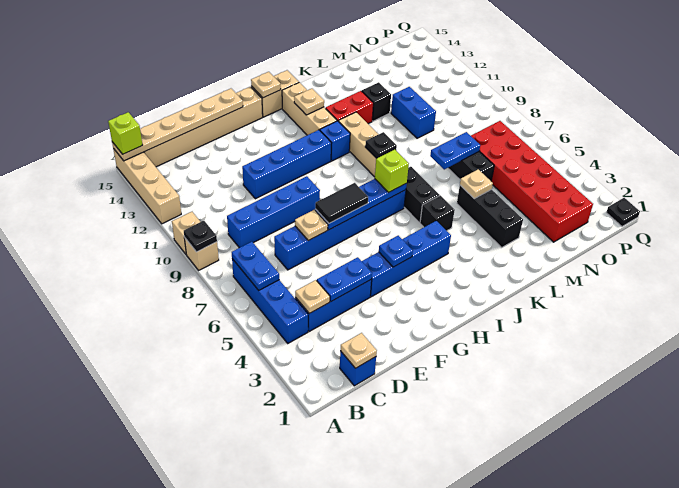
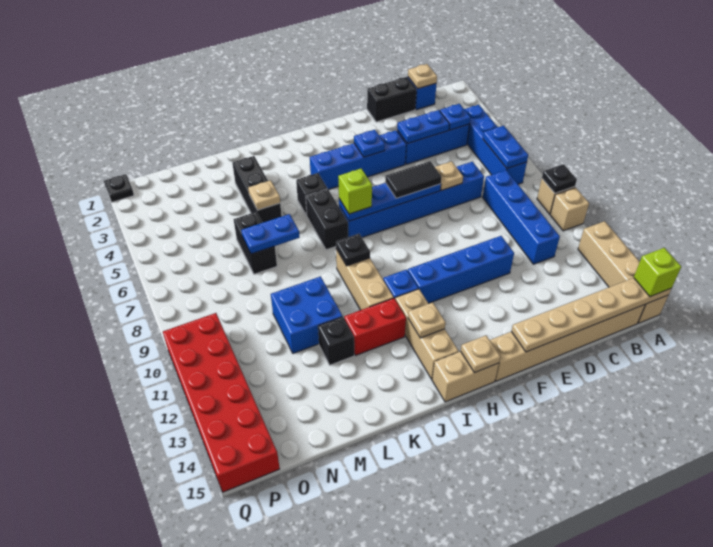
tan 1x1 plate [295,280,330,314] -> blue 1x1 plate [440,104,470,130]
blue 1x4 brick [227,176,320,248] -> blue 1x4 brick turned to [483,170,560,264]
none -> black 1x2 brick [367,77,416,122]
blue 1x2 brick [391,87,436,138] -> blue 2x2 brick [271,276,343,353]
red 2x6 brick [471,121,593,242] -> red 2x6 brick moved to [163,313,280,492]

